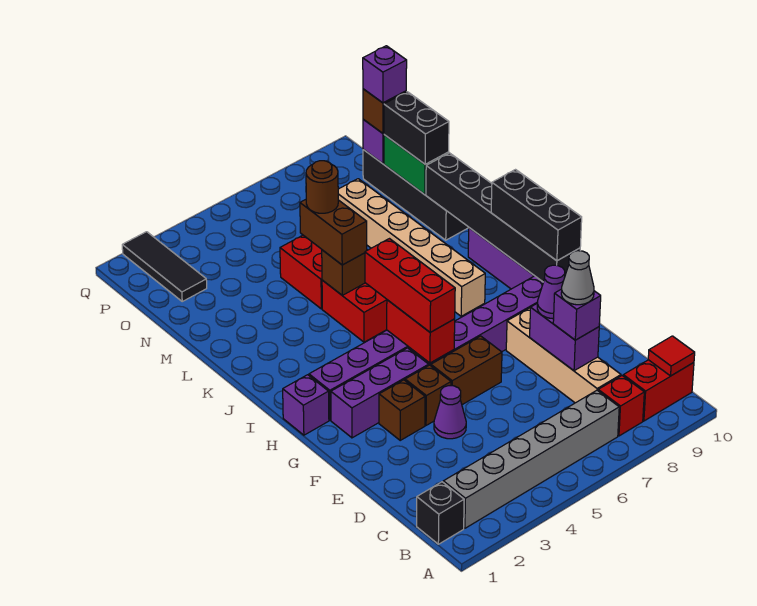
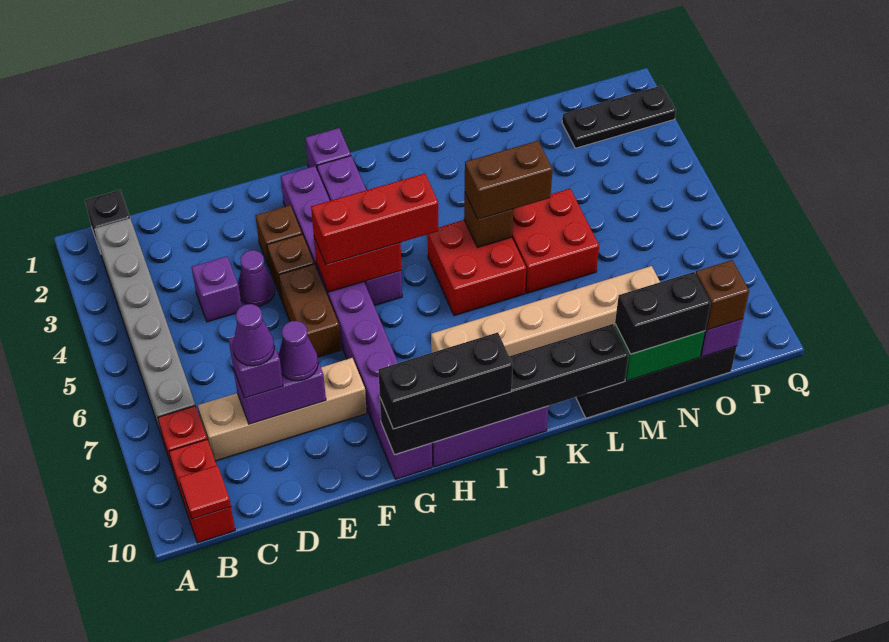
grey 1x1 cone [561,251,594,305] -> purple 1x1 cone [233,304,274,366]
brown 1x1 round brick [306,161,338,213] -> none
black 1x3 tile [122,232,207,301] -> black 1x3 plate [562,85,676,148]
purple 1x1 brick [363,46,407,103] -> purple 1x1 brick moved to [192,256,242,322]

